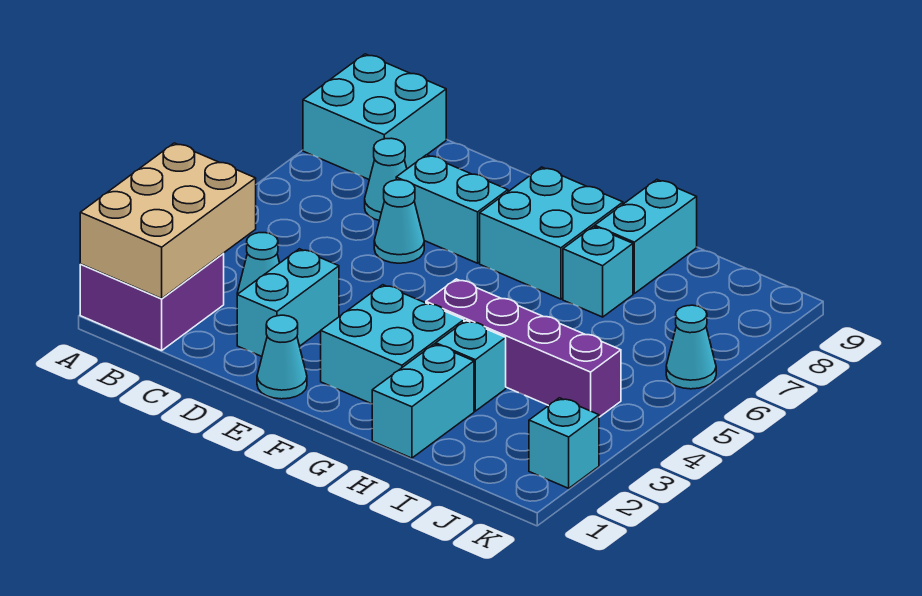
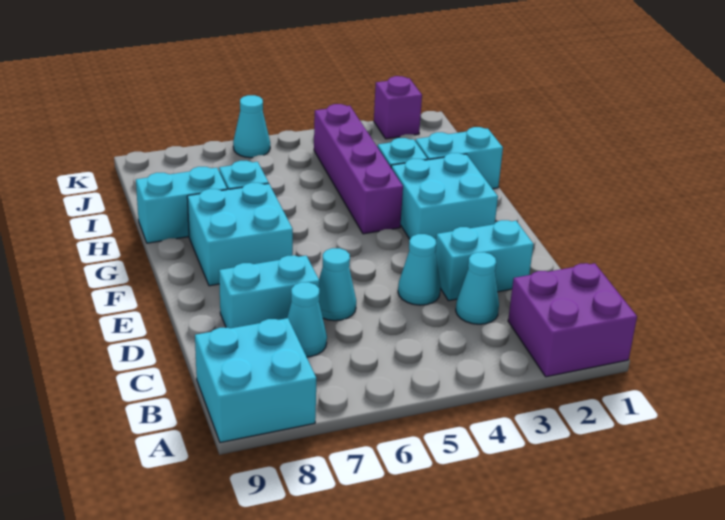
tan 2x3 brick [80,143,256,299] -> none
cyan 1x2 brick [396,155,508,263] -> cyan 1x2 brick turned to [219,255,319,328]
cyan 1x1 cone [257,315,307,399] -> cyan 1x1 cone moved to [398,234,441,305]
cyan 1x1 brick [529,398,599,488] -> purple 1x1 brick [374,76,422,139]

